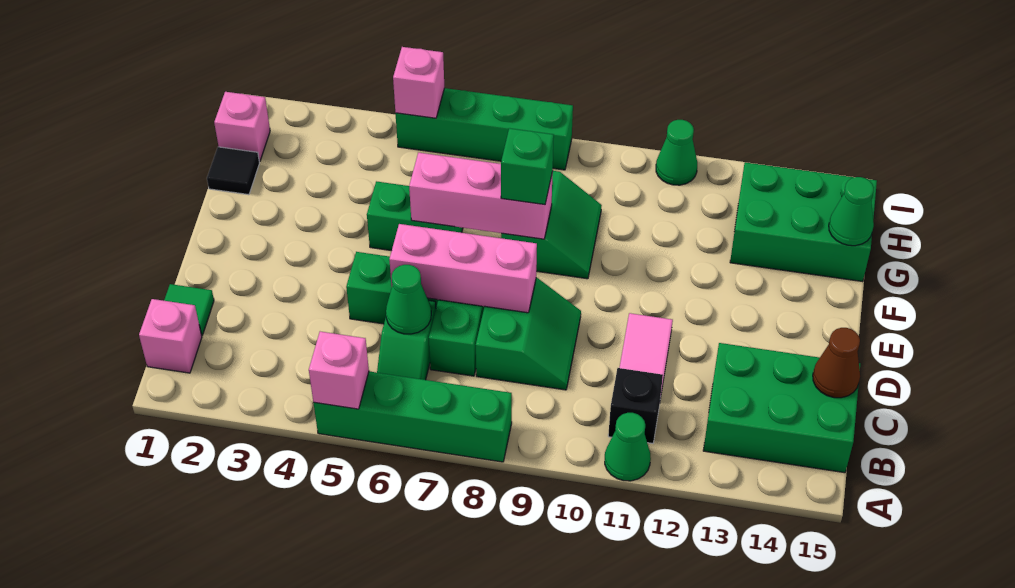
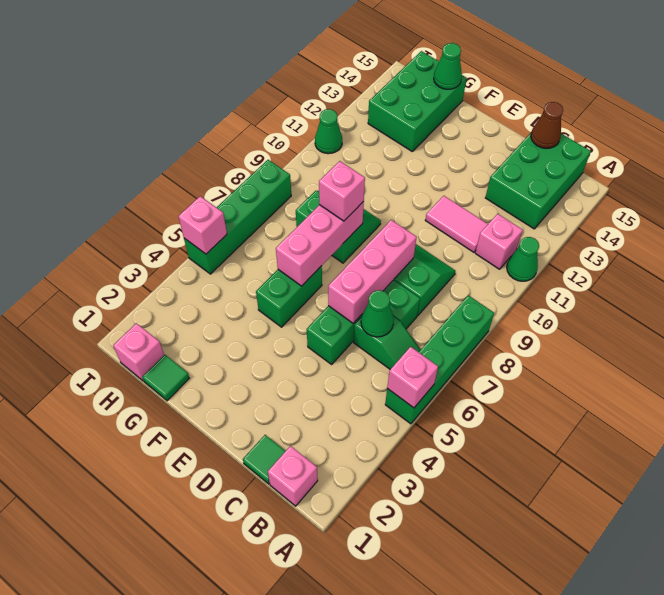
black 1x1 brick [608,368,663,443] -> pink 1x1 brick [475,214,523,269]
green 1x1 brick [501,128,554,204] -> pink 1x1 brick [319,161,365,221]
black 1x1 tile [207,147,259,195] -> green 1x1 tile [142,355,189,401]

